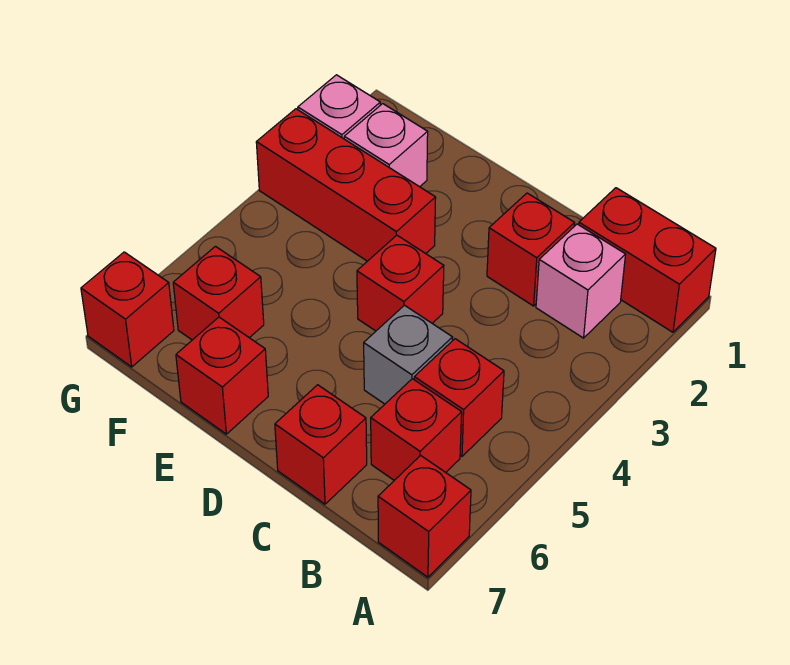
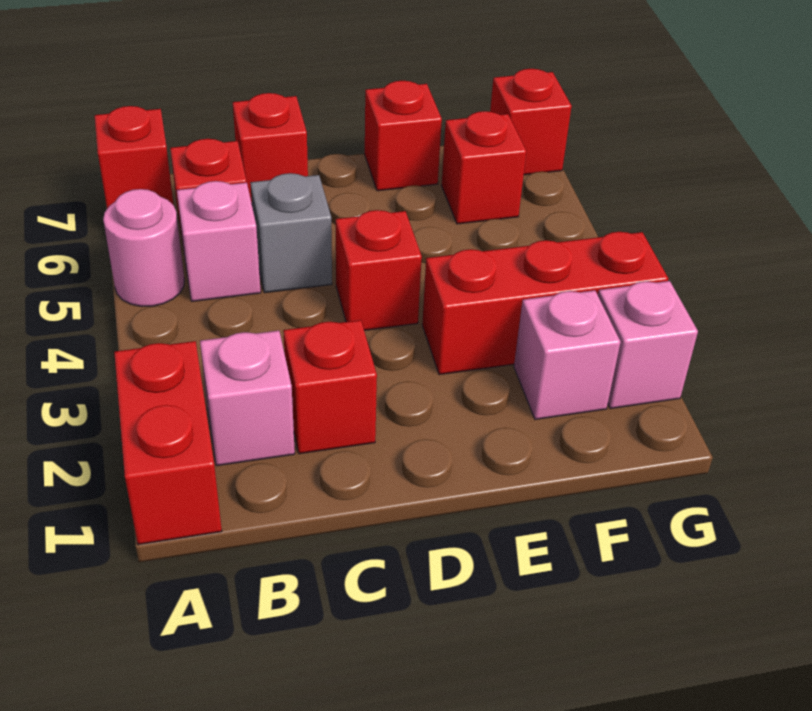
red 1x2 brick [579,188,716,332] -> red 1x2 brick turned to [114,341,222,545]
none -> pink 1x1 round brick [103,189,184,307]
red 1x1 brick [414,339,504,456] -> pink 1x1 brick [177,181,261,301]

